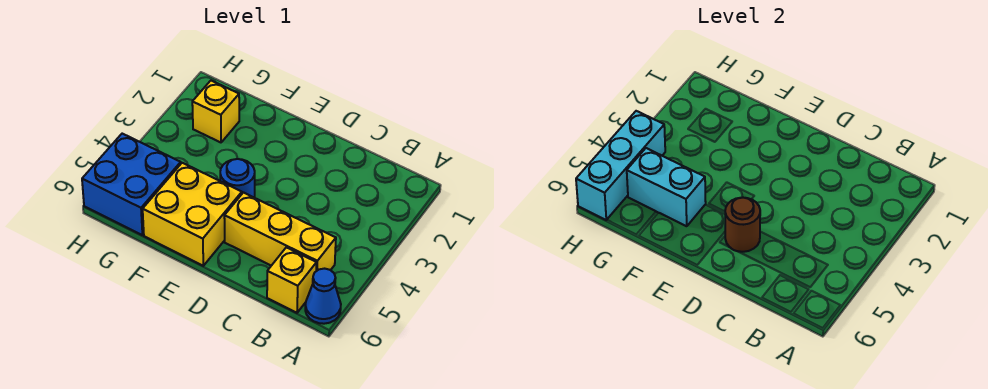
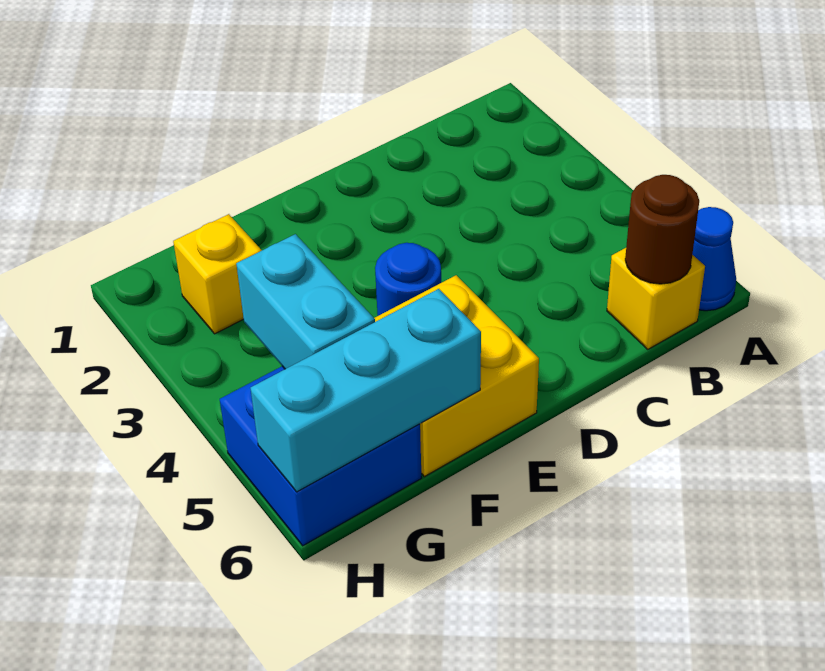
yellow 1x3 brick [224,193,336,271] -> none
brown 1x1 round brick [725,198,760,252] -> brown 1x1 round brick moved to [625,175,699,284]
cyan 1x2 brick [627,148,706,226] -> cyan 1x2 brick turned to [236,234,375,369]
cyan 1x3 brick [576,111,665,220] -> cyan 1x3 brick turned to [250,289,481,492]

